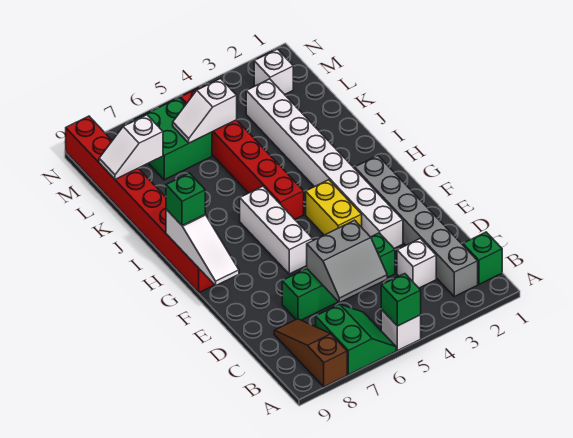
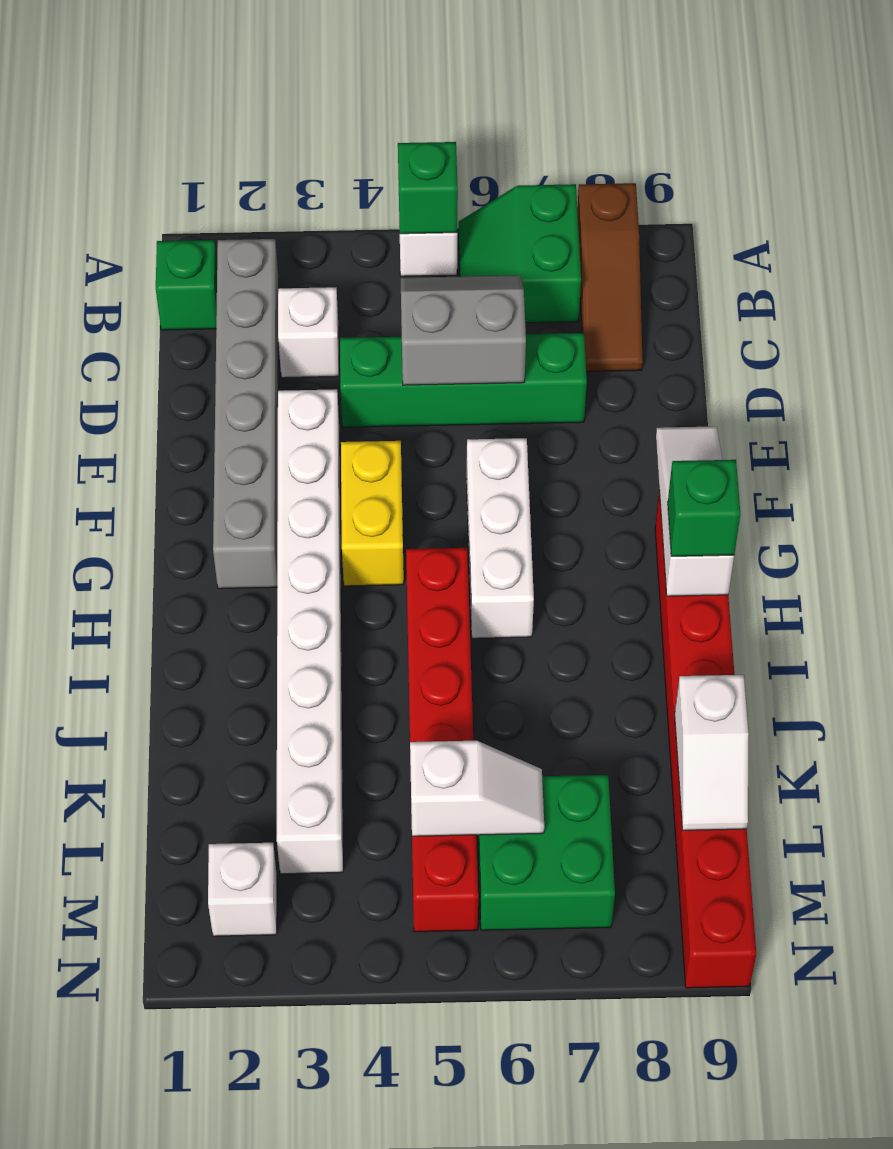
white 1x2 slope [99,115,163,179] -> white 1x2 slope turned to [675,675,749,830]

